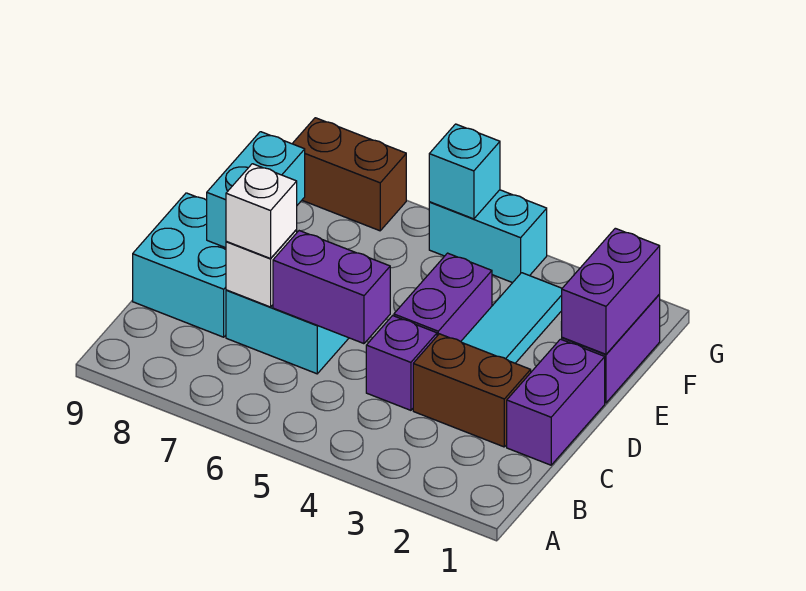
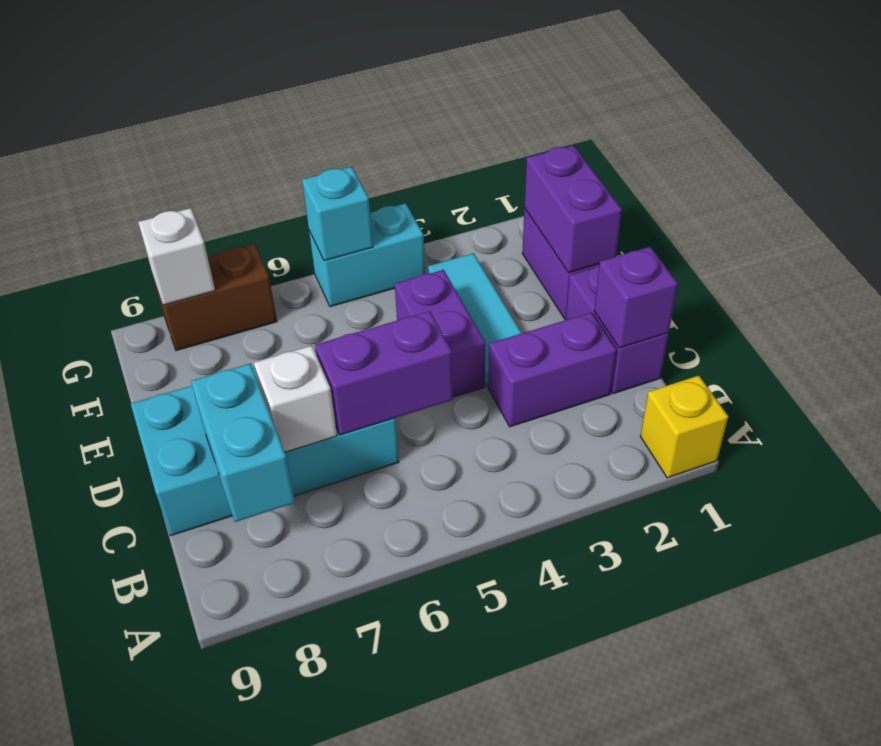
none -> yellow 1x1 brick [640,376,728,478]
brown 1x2 brick [413,334,531,447] -> purple 1x2 brick [488,313,616,427]
purple 1x1 brick [366,316,437,410] -> purple 1x1 brick moved to [594,247,678,348]
white 1x1 brick [226,164,297,259] -> white 1x1 brick moved to [138,208,215,305]
cyan 1x2 brick [207,132,305,248] -> cyan 1x2 brick moved to [191,363,295,522]

